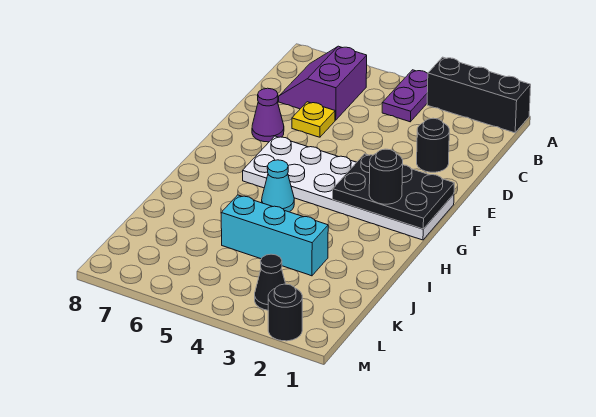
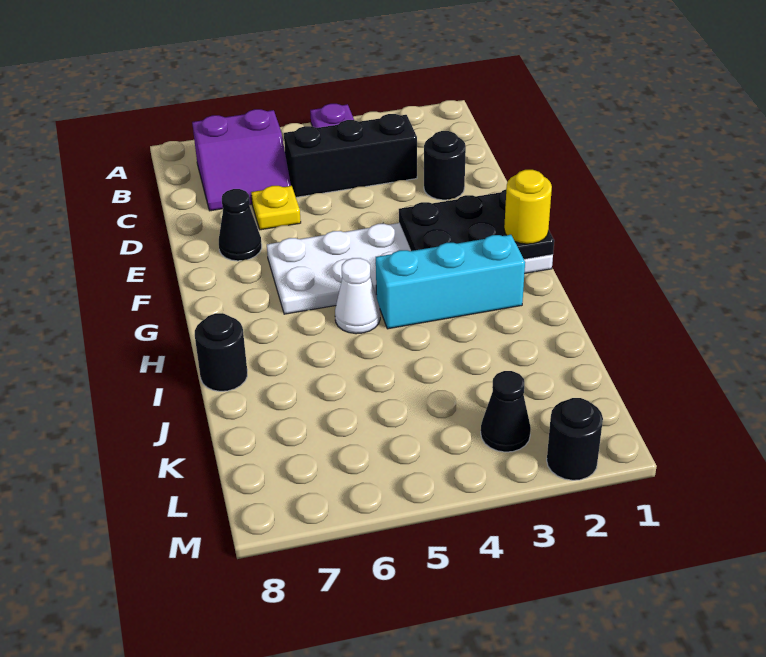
black 1x3 brick [427,57,531,133] -> black 1x3 brick moved to [284,114,417,197]
purple 2x2 slope [279,46,367,120] -> purple 2x2 slope turned to [192,109,291,211]
purple 1x1 cone [252,88,284,142] -> black 1x1 cone [219,189,262,261]
none -> yellow 1x1 round brick [504,170,552,244]
black 1x1 round brick [369,149,403,204] -> black 1x1 round brick moved to [195,313,247,391]
cyan 1x1 cone [262,160,294,212] -> white 1x1 cone [335,258,380,334]
cyan 1x3 brick [221,195,328,276] -> cyan 1x3 brick moved to [376,235,525,329]

